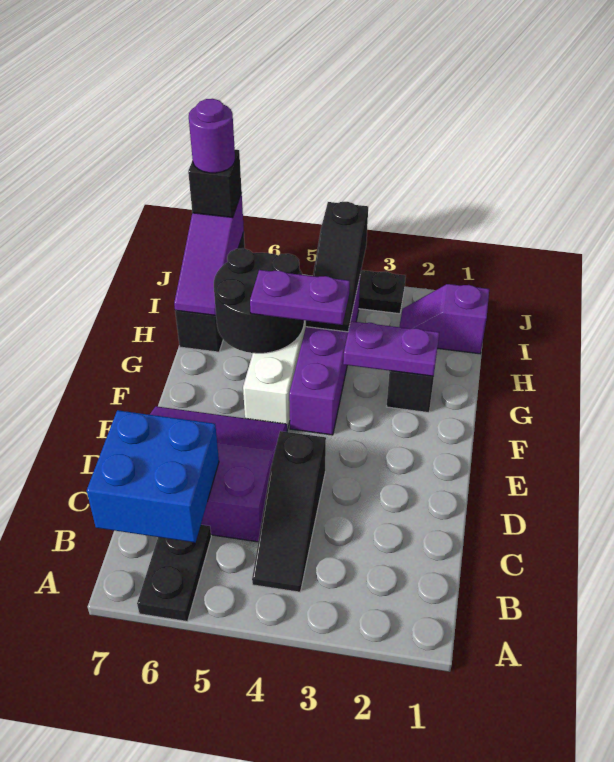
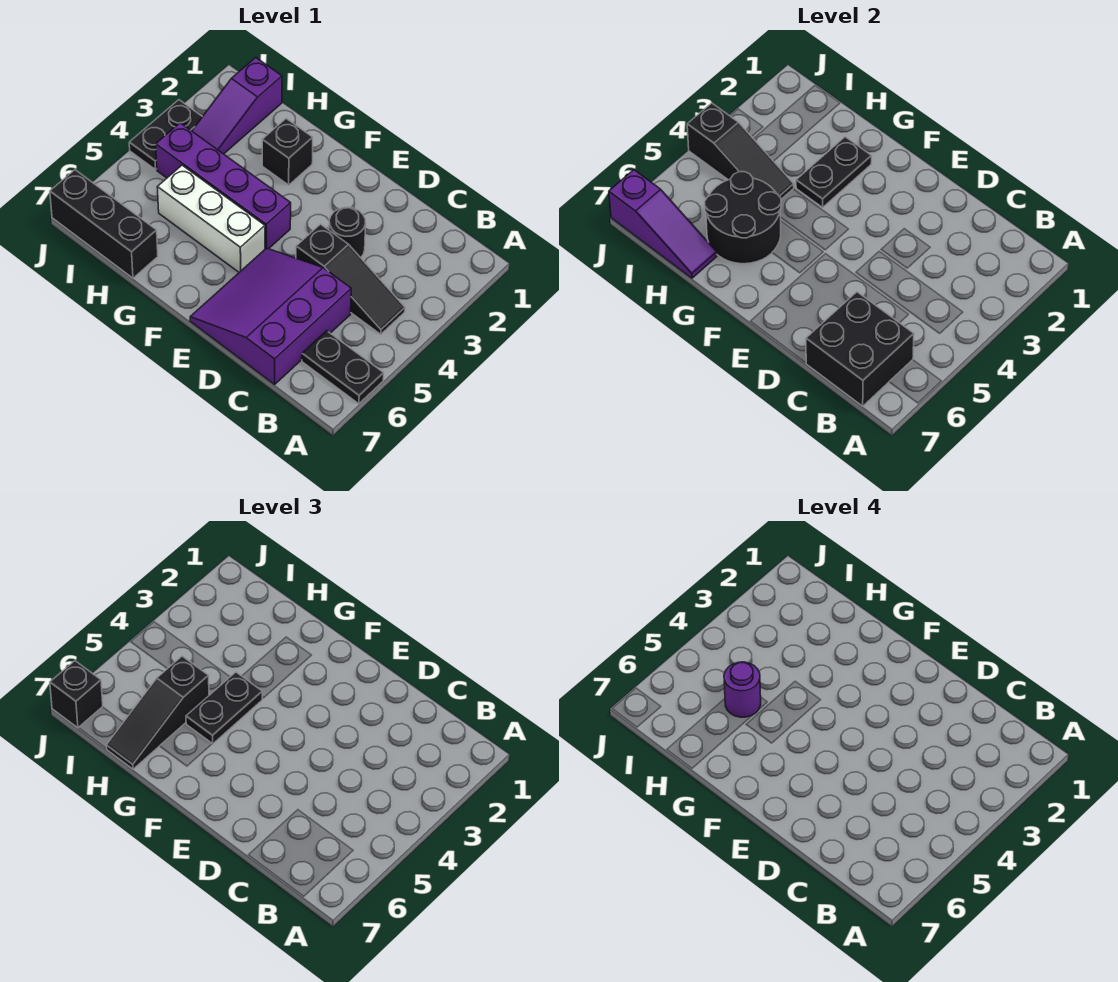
blue 2x2 brick [87,410,219,543] -> black 2x2 brick [806,292,914,406]
none -> black 1x1 round brick [329,207,366,258]
purple 1x2 plate [343,321,439,376] -> black 1x2 plate [796,137,872,207]
purple 1x2 plate [250,270,350,325] -> black 1x2 plate [186,672,262,744]
none -> black 1x3 slope [106,656,209,769]
purple 1x2 slope [399,284,489,354] -> purple 1x3 slope [192,58,282,154]
purple 1x1 round brick [189,99,235,173] -> purple 1x1 round brick moved to [724,662,761,717]

